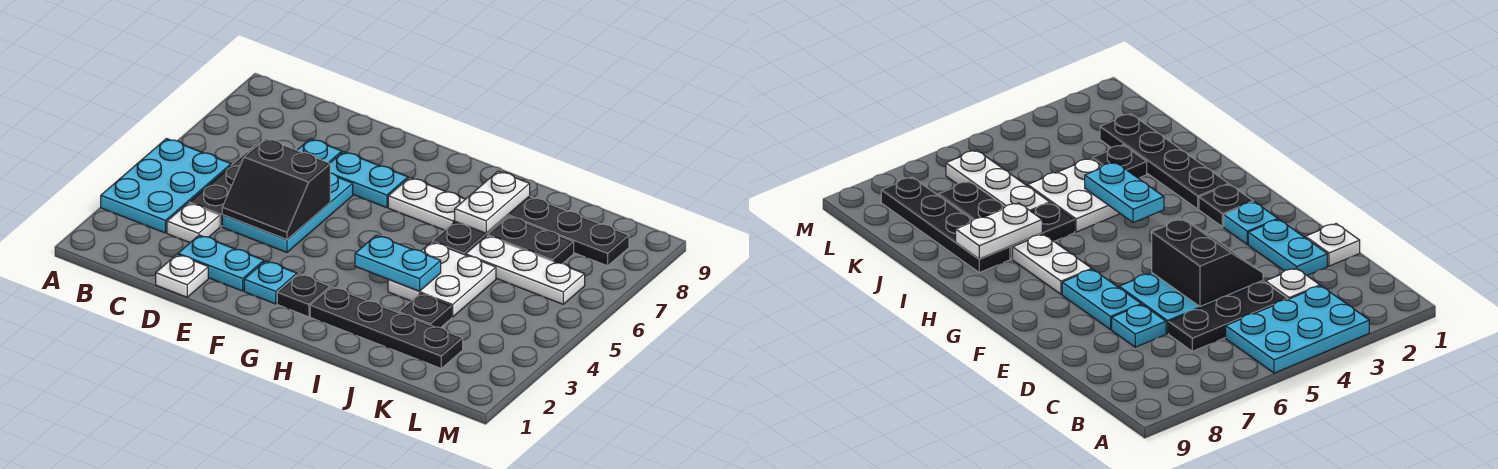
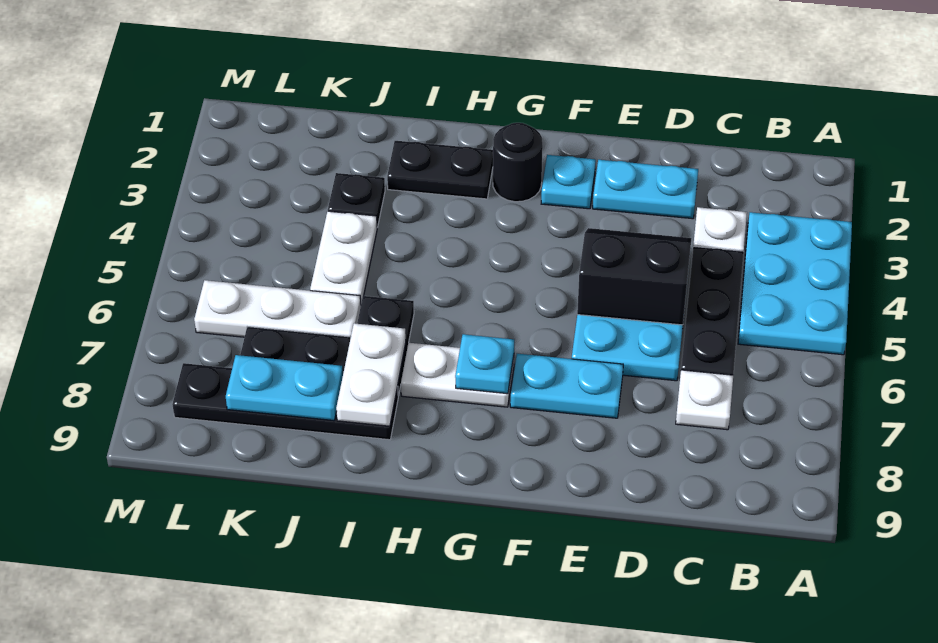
white 1x1 plate [156,255,208,297] -> white 1x1 plate moved to [676,370,733,430]
cyan 1x1 plate [297,139,342,163] -> cyan 1x1 plate moved to [455,334,514,394]
black 1x1 plate [277,274,330,317] -> black 1x1 round brick [493,123,543,202]
black 1x4 plate [310,287,463,368] -> black 1x2 plate [387,141,493,199]
cyan 1x2 plate [355,235,441,291] -> cyan 1x2 plate moved to [226,355,343,421]
white 2x2 plate [388,242,496,317] -> white 1x2 plate [310,211,377,302]

